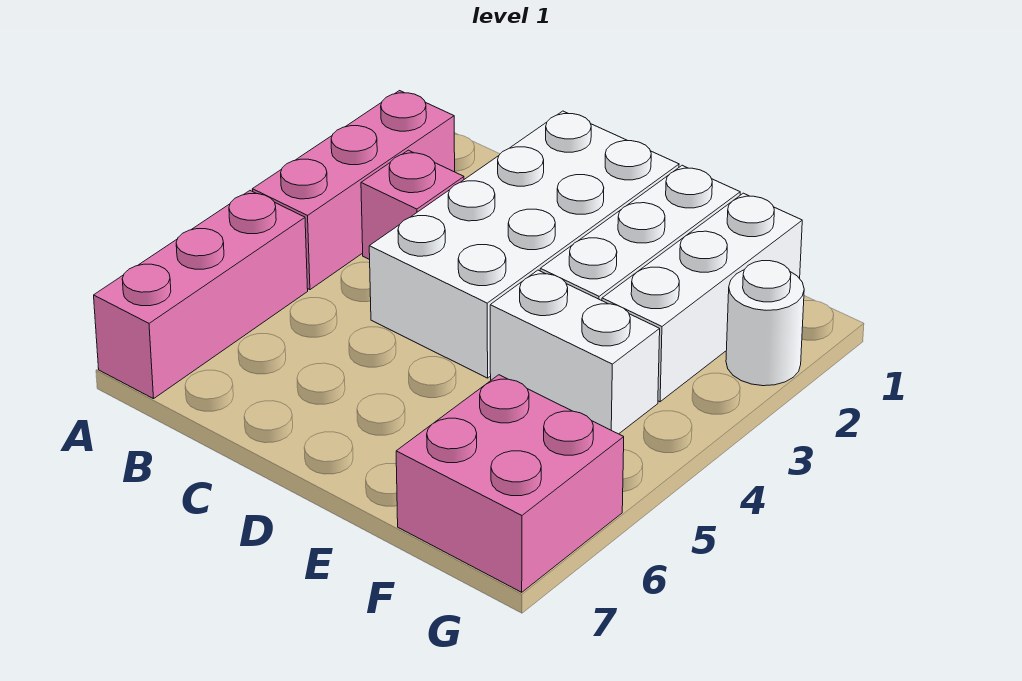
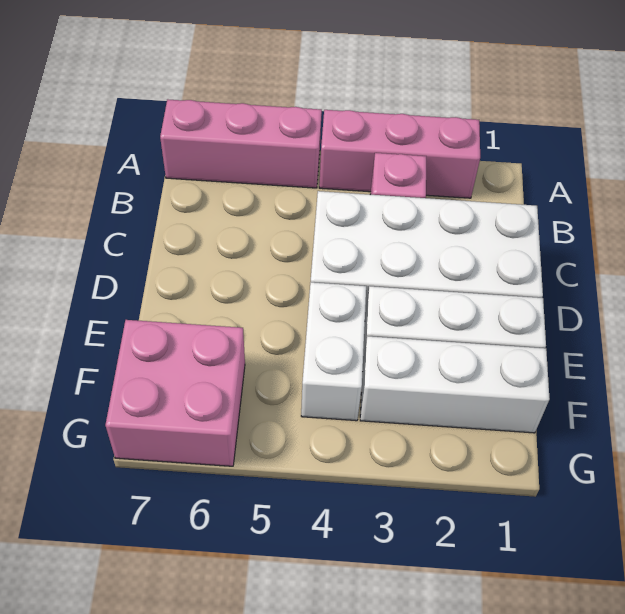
white 1x1 round brick [726,261,804,386] -> none

